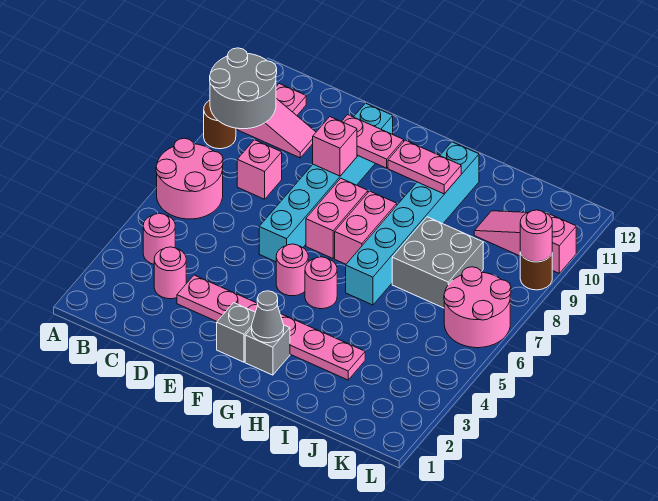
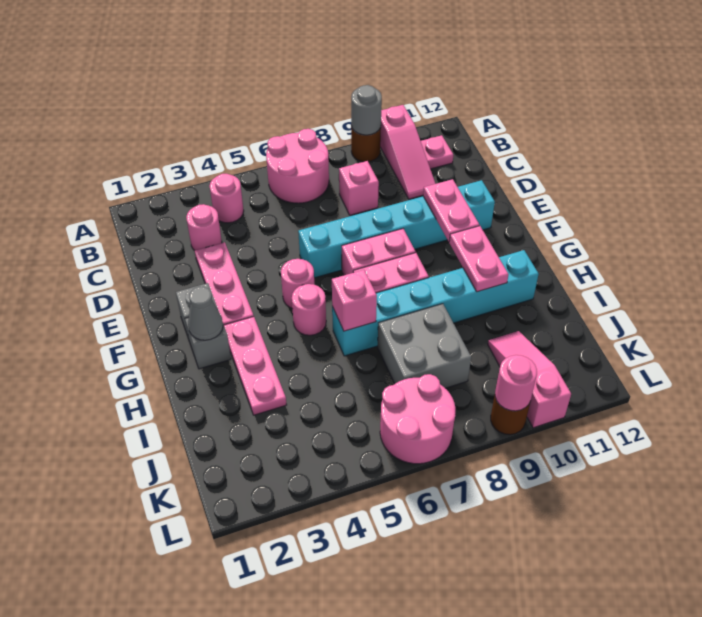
grey 2x2 round brick [210,48,277,129] -> grey 1x1 round brick [351,85,382,135]
pink 1x1 brick [313,117,357,176] -> pink 1x1 brick moved to [332,270,377,331]

